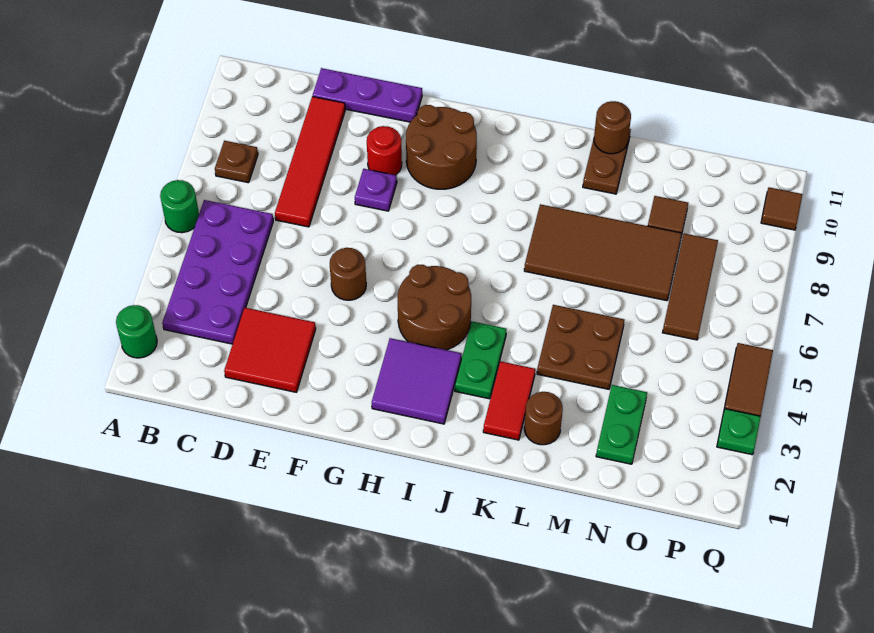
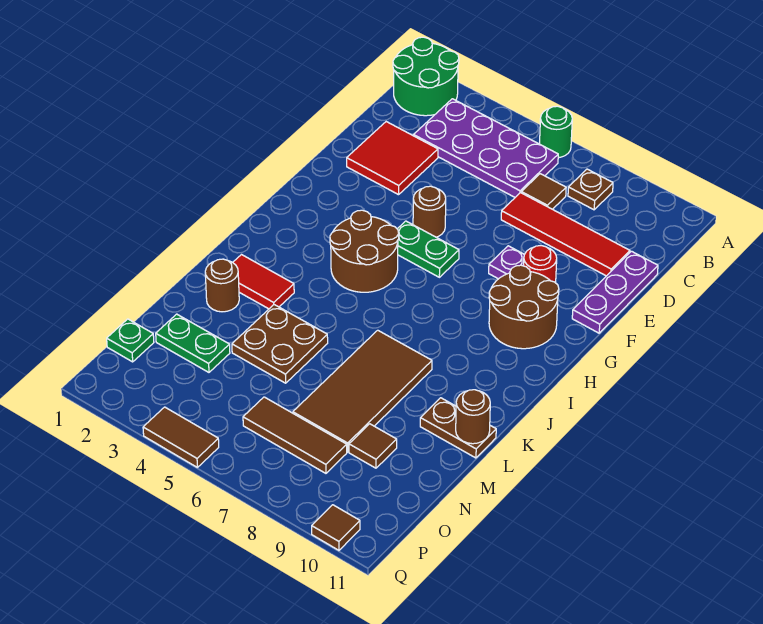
green 1x1 round brick [116,305,157,358] -> green 2x2 round brick [393,37,459,116]
none -> brown 1x1 tile [521,174,566,209]
purple 2x2 tile [372,338,461,424] -> none
green 1x2 plate [455,321,506,399] -> green 1x2 plate moved to [398,221,459,277]
green 1x1 plate [717,409,761,455] -> green 1x1 plate moved to [107,319,154,362]

